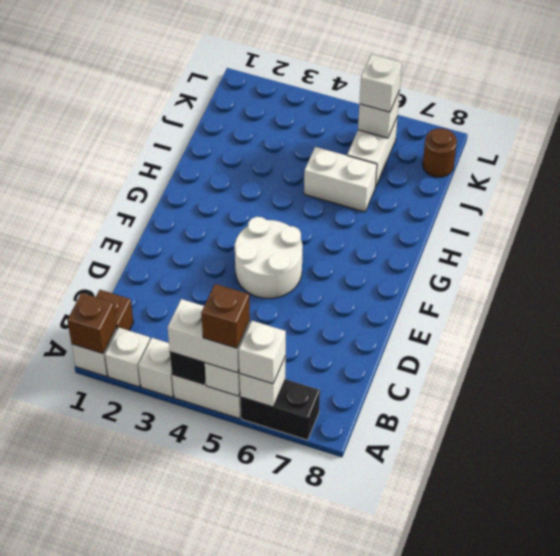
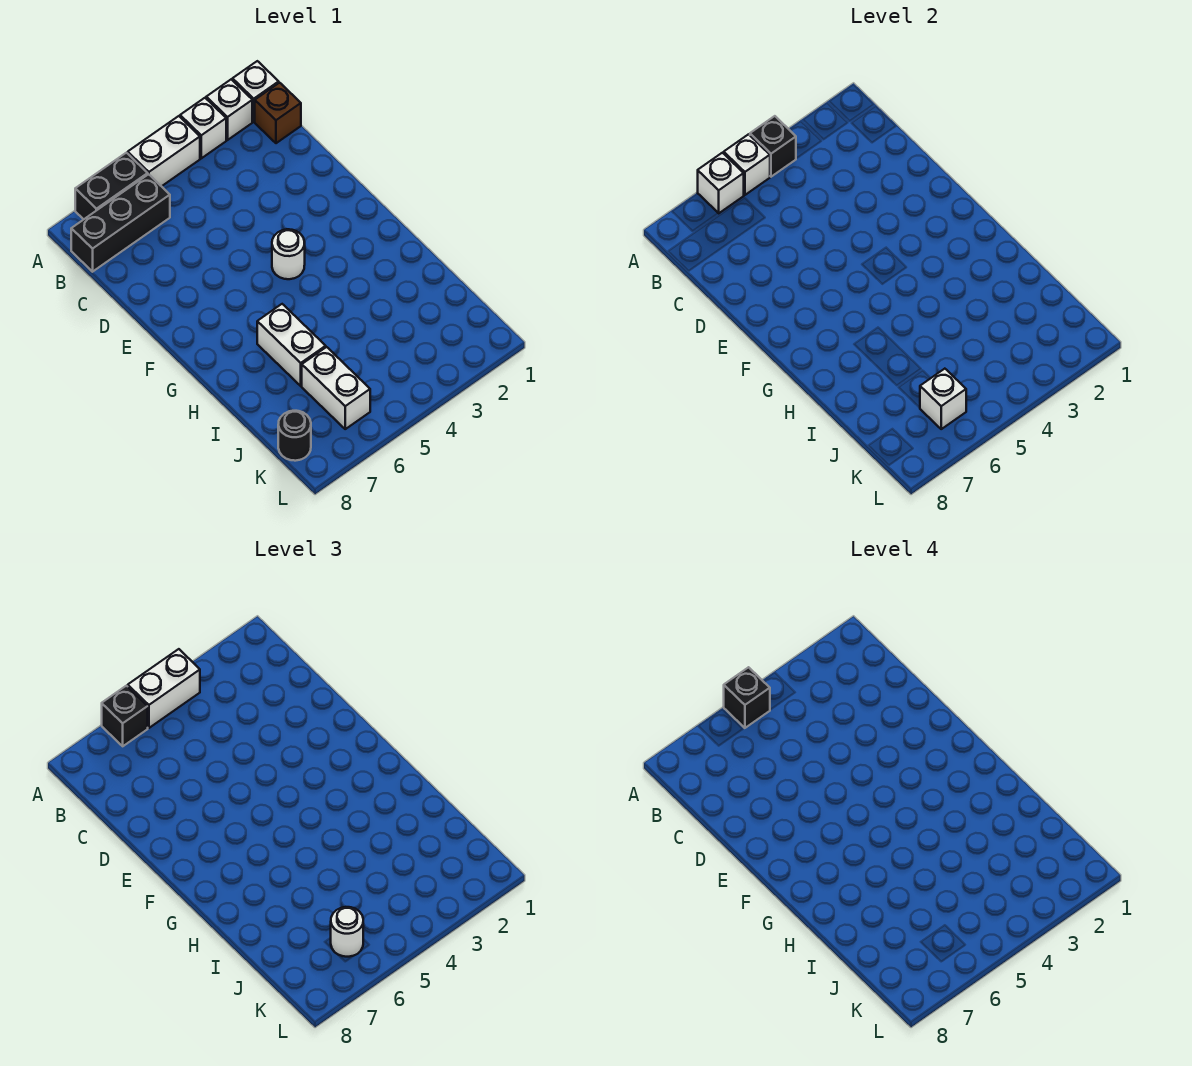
brown 1x1 brick [67,293,117,354] -> none
brown 1x1 brick [201,284,250,348] -> black 1x1 brick [724,667,770,728]
white 1x1 brick [239,321,286,384] -> black 1x1 brick [102,686,148,746]
none -> black 1x3 brick [71,174,170,272]
white 2x2 round brick [235,217,302,298] -> white 1x1 round brick [272,229,305,279]
white 1x2 brick [304,147,377,212] -> white 1x2 brick turned to [257,304,326,386]
white 1x1 brick [359,54,402,112] -> white 1x1 round brick [331,907,363,957]
brown 1x1 round brick [423,128,457,177] -> black 1x1 round brick [278,411,311,461]

